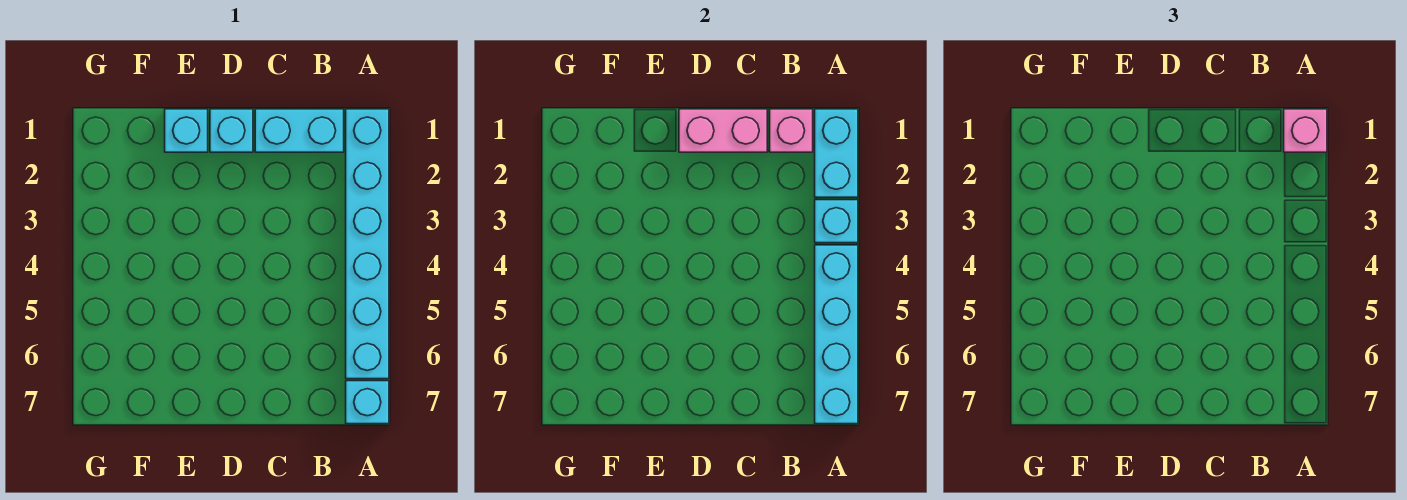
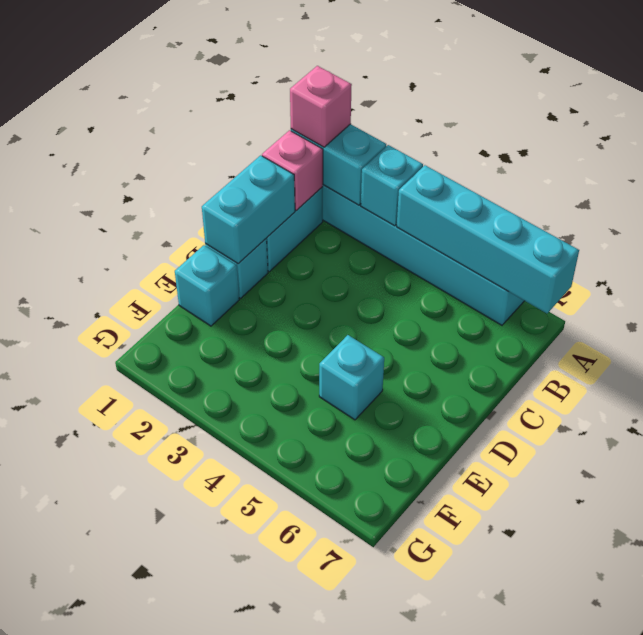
cyan 1x1 brick [346,381,389,424] -> cyan 1x1 brick moved to [319,335,384,420]
pink 1x2 brick [679,109,767,152] -> cyan 1x2 brick [202,155,295,264]

